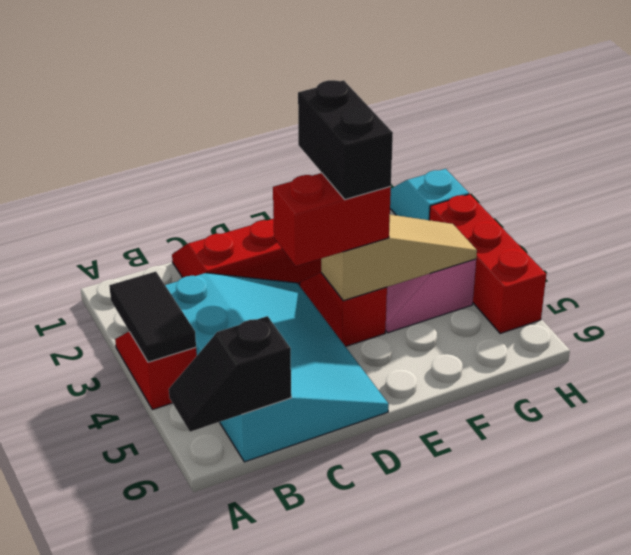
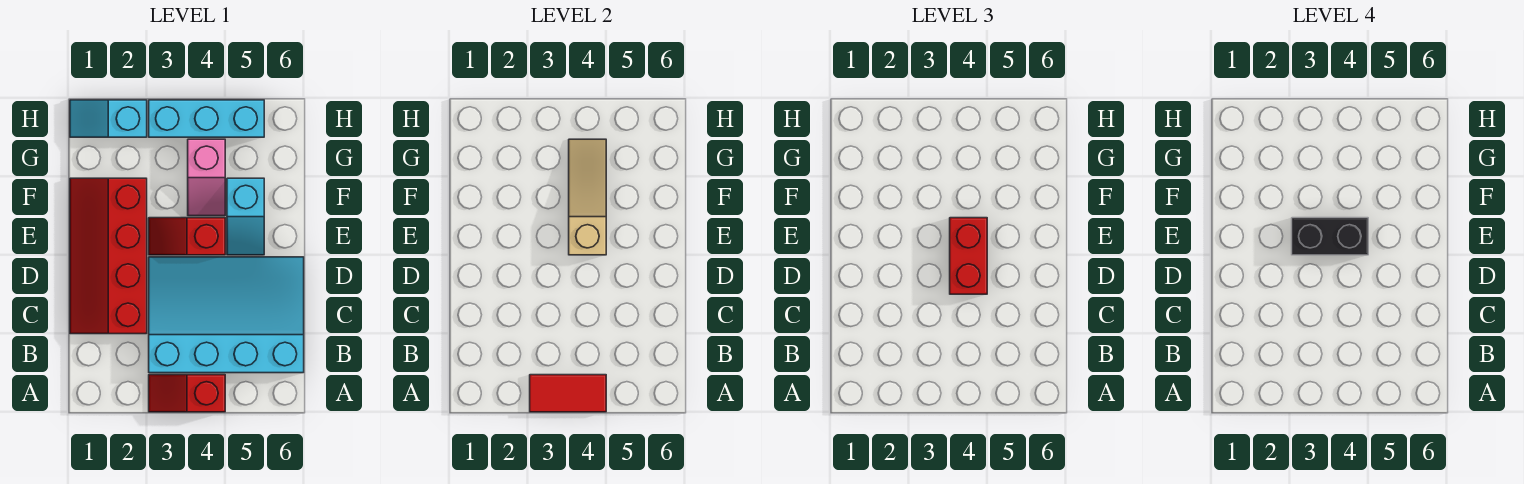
black 1x2 tile [109,272,196,362] -> red 1x2 tile [530,375,606,412]
black 1x2 slope [169,316,291,432] -> none
none -> cyan 1x2 slope [227,178,264,255]
red 1x3 brick [429,194,546,333] -> cyan 1x3 brick [149,100,264,137]

